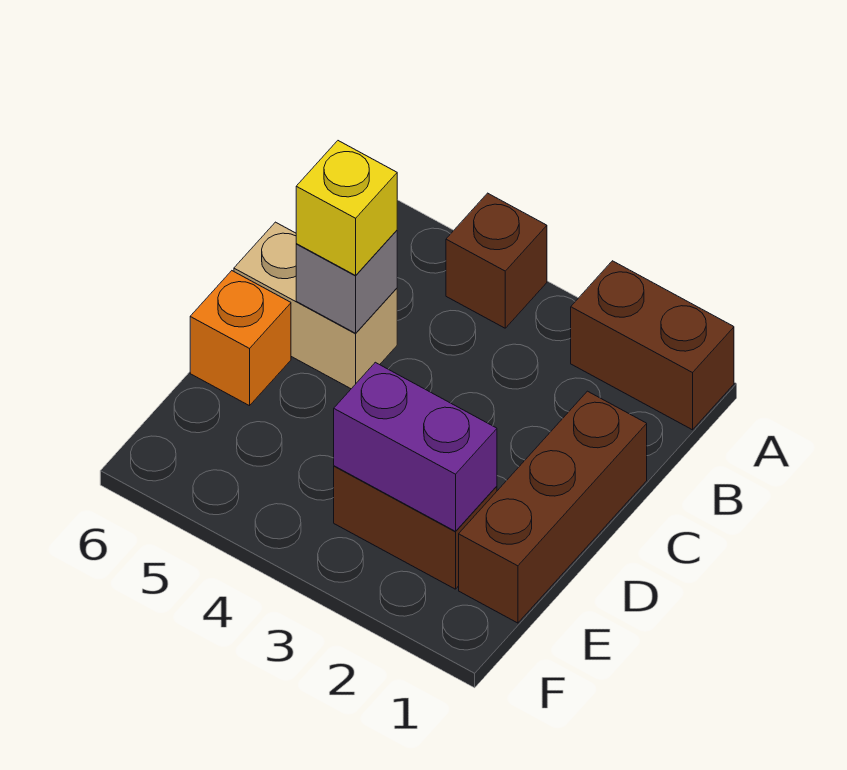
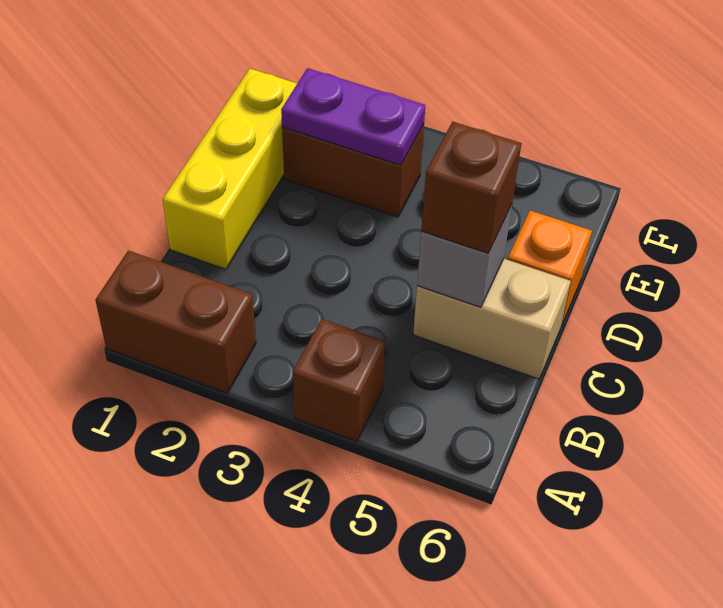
brown 1x3 brick [459,391,647,623] -> yellow 1x3 brick [163,69,297,269]
yellow 1x1 brick [296,141,397,275] -> brown 1x1 brick [421,122,521,253]
purple 1x2 brick [334,362,497,531] -> purple 1x2 plate [281,68,425,165]

